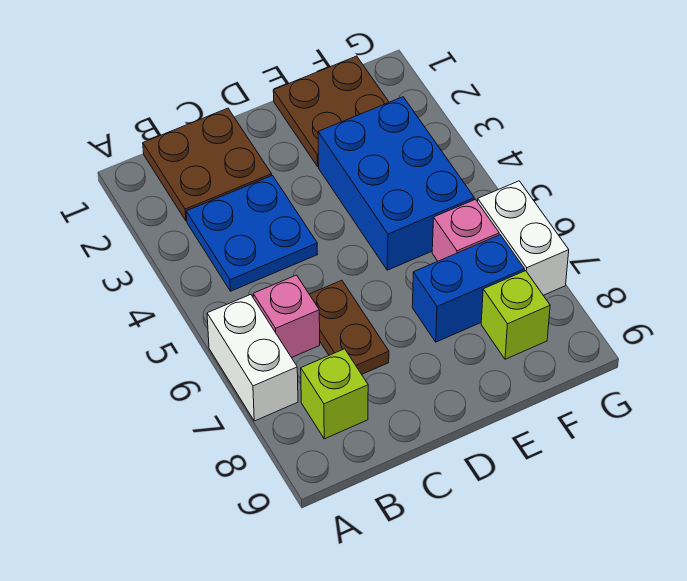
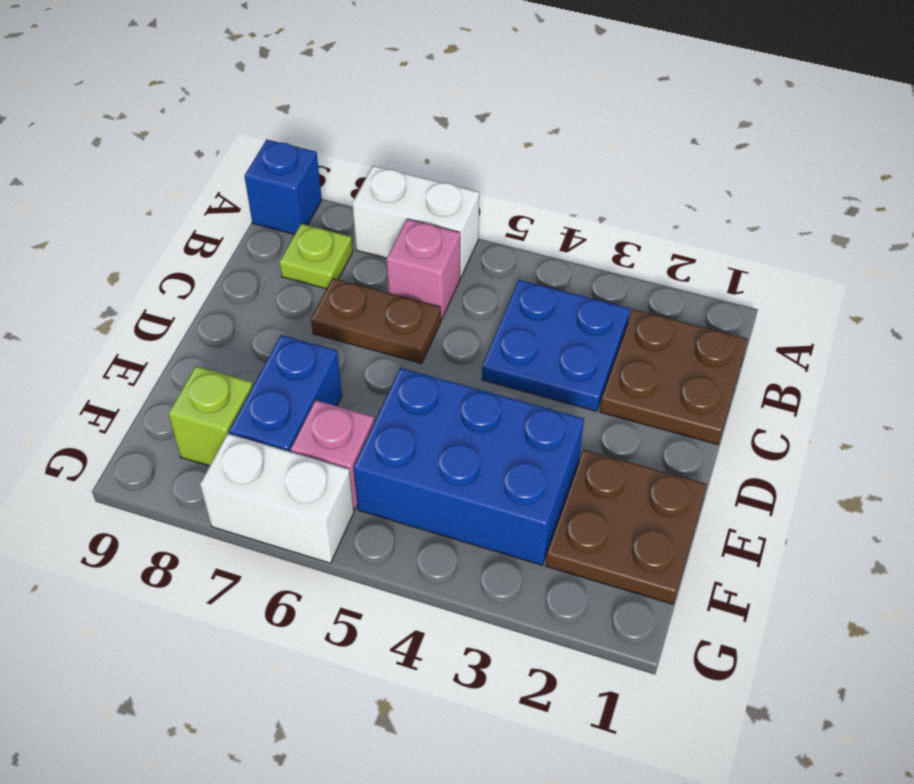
none -> blue 1x1 brick [244,140,322,234]
lime 1x1 brick [301,349,368,439] -> lime 1x1 plate [279,224,353,289]

